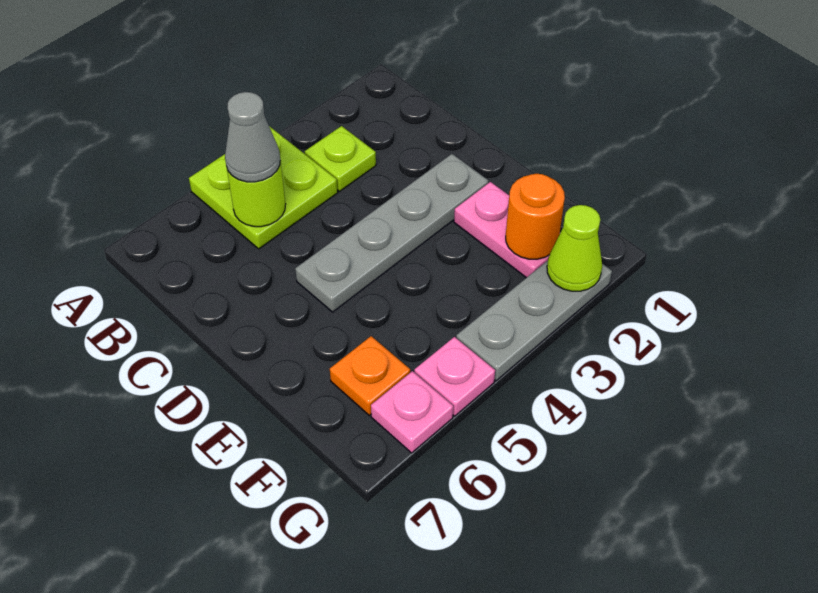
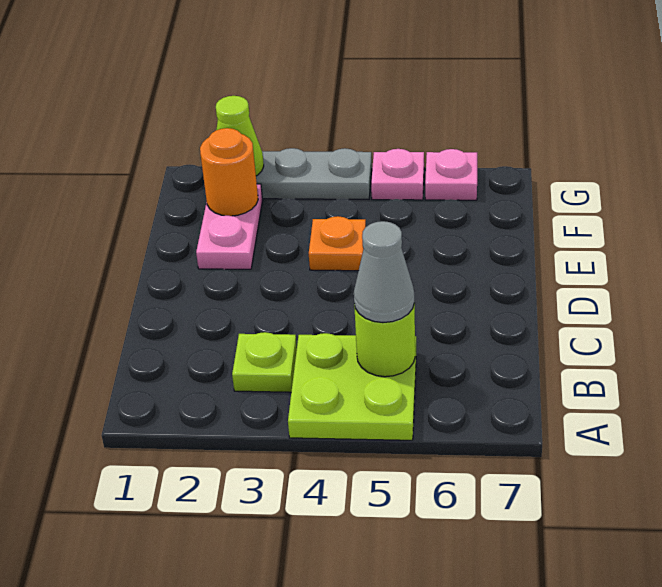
grey 1x4 plate [295,154,488,312] -> none
orange 1x1 plate [330,336,410,415] -> orange 1x1 plate moved to [309,216,366,271]

